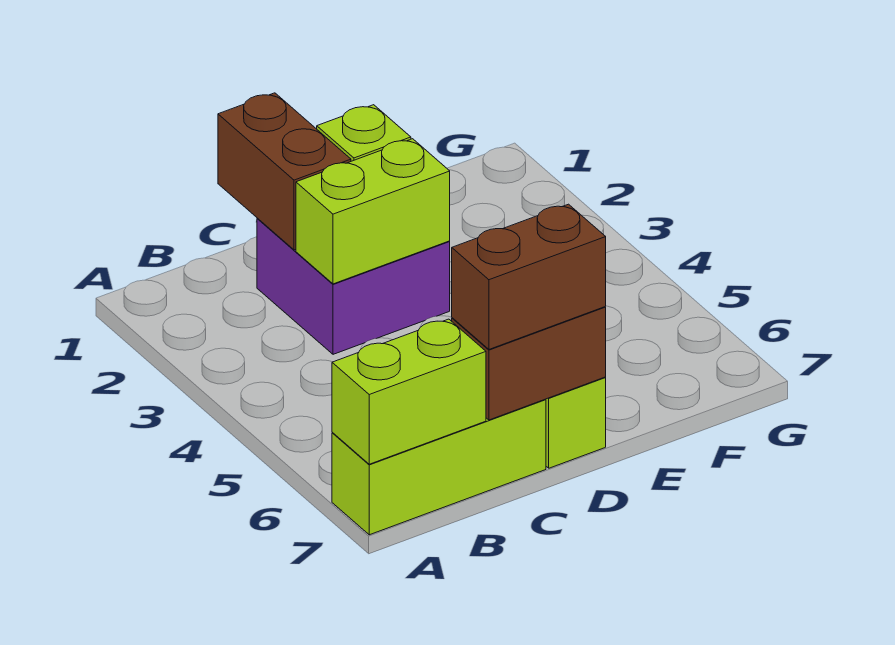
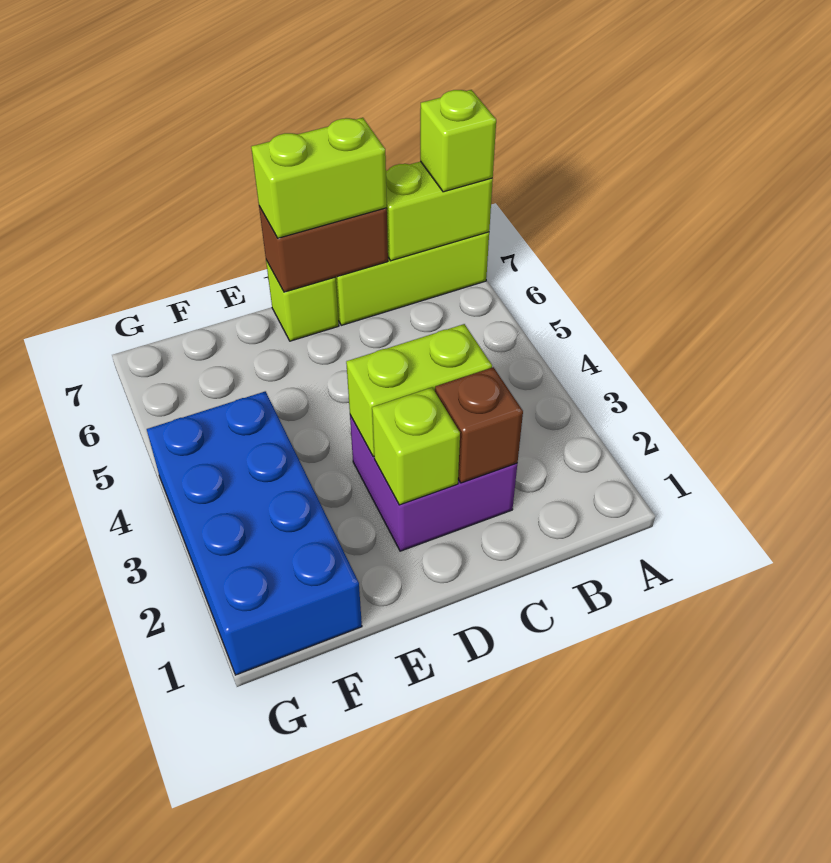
none -> lime 1x1 brick [420,90,496,192]
brown 1x2 brick [218,93,351,250] -> brown 1x1 brick [435,367,523,483]
brown 1x2 brick [452,204,606,349] -> lime 1x2 brick [251,118,387,238]
none -> blue 2x4 brick [147,391,362,675]

